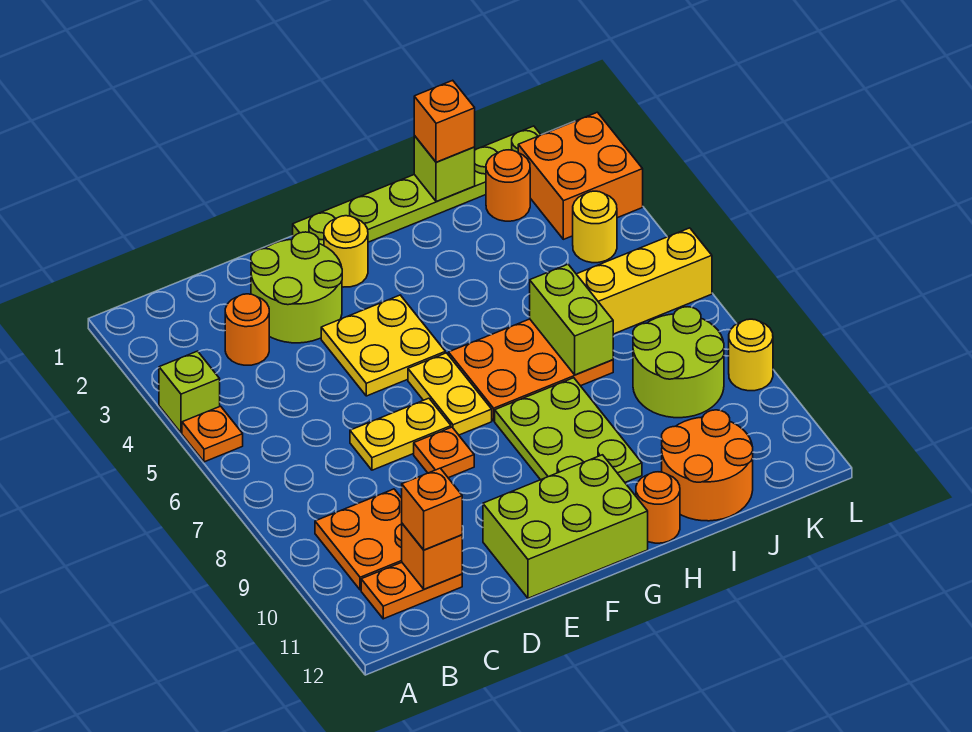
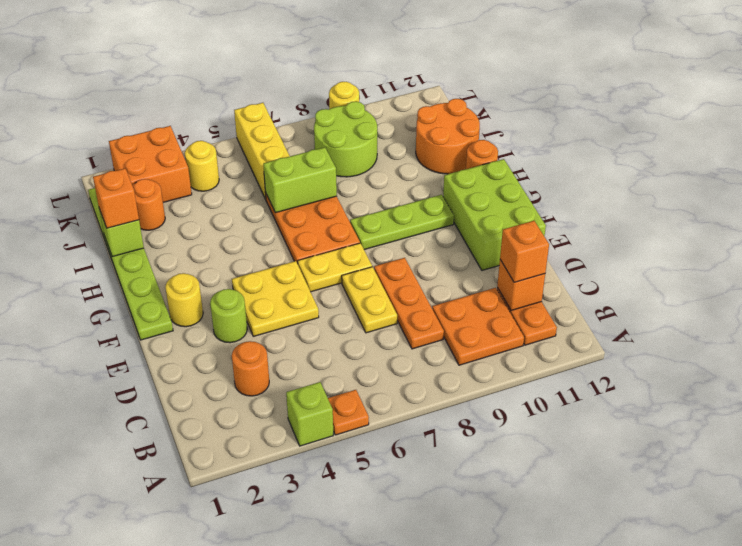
lime 2x2 round brick [251,232,342,343] -> lime 1x1 round brick [210,289,247,343]
orange 1x1 plate [414,427,474,478] -> orange 1x3 plate [374,258,444,349]
lime 2x3 plate [495,378,642,482] -> lime 1x3 plate [350,195,454,250]

